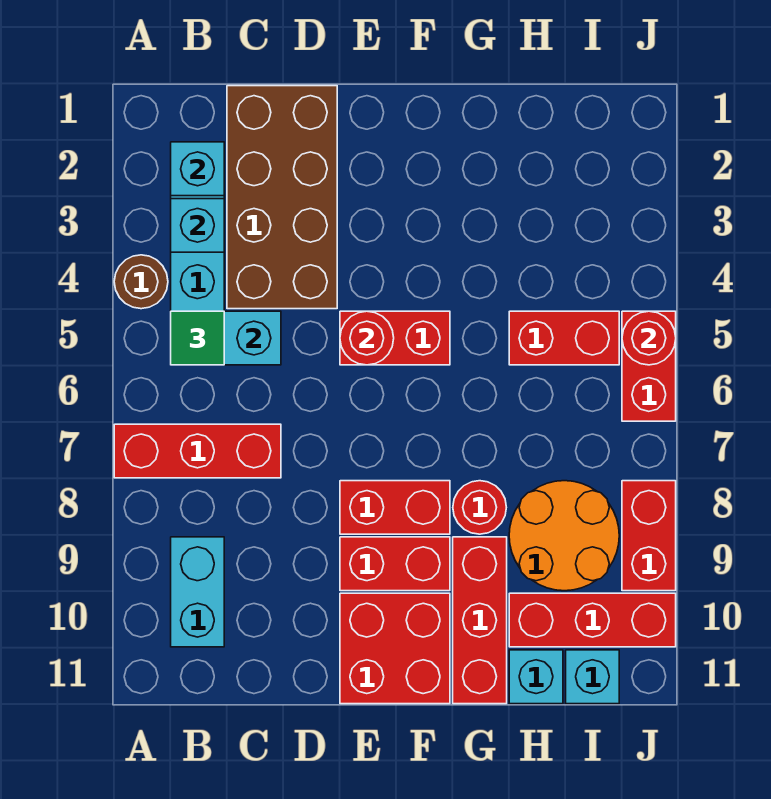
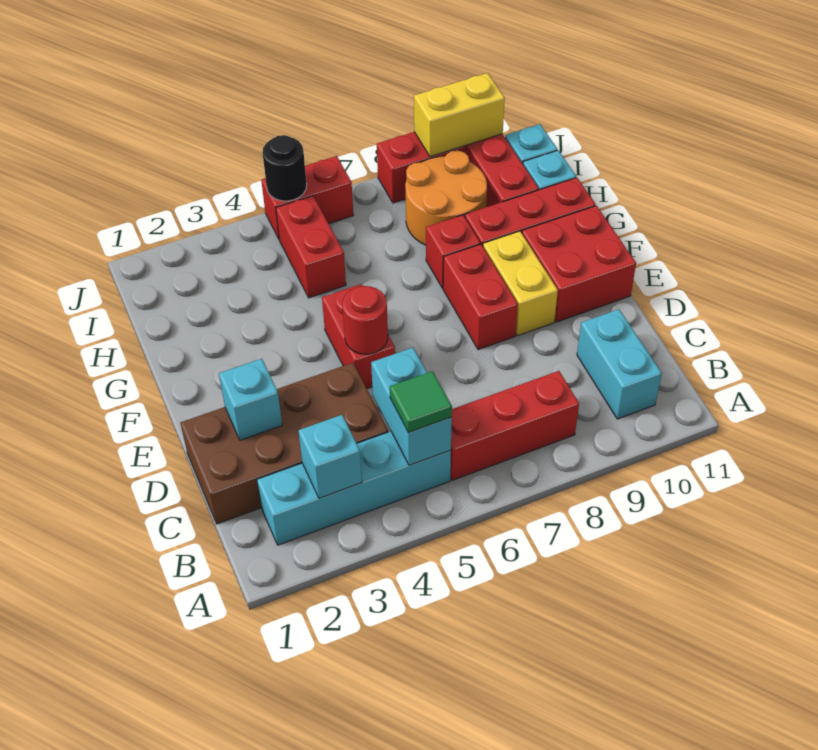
brown 1x1 round brick [114,255,168,309] -> none
red 1x3 brick [114,424,281,478] -> red 1x3 brick turned to [450,371,579,480]
cyan 1x1 brick [171,142,224,196] -> cyan 1x1 brick moved to [219,359,282,440]
cyan 1x2 brick [171,537,224,647] -> cyan 1x2 brick turned to [577,309,662,419]
red 1x2 brick [340,537,450,591] -> yellow 1x2 brick [483,231,558,336]
red 1x1 round brick [453,481,506,534] -> red 1x1 brick [426,215,480,288]
red 1x1 round brick [622,311,676,365] -> black 1x1 round brick [262,135,307,201]
none -> yellow 1x2 brick [414,73,505,157]

